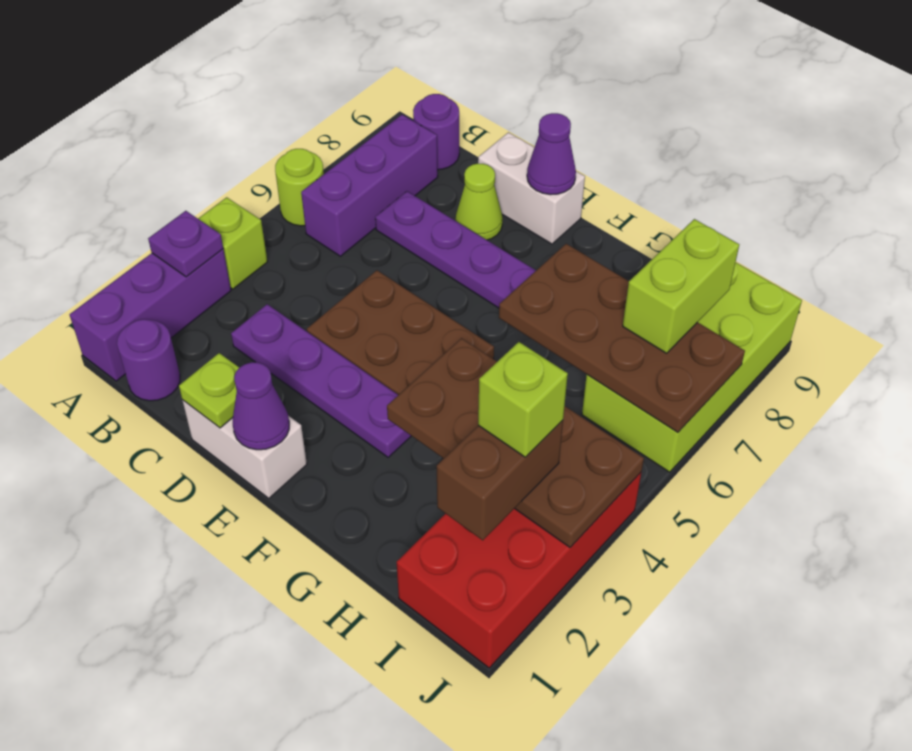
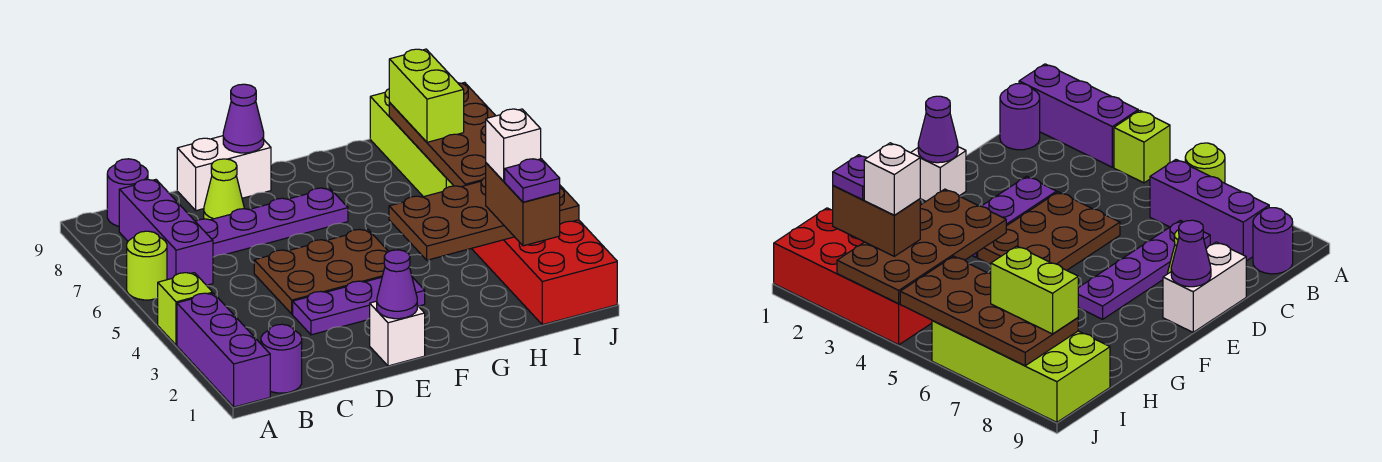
purple 1x1 plate [148,211,223,277] -> purple 1x1 plate moved to [505,159,560,202]
purple 1x4 plate [231,304,411,457] -> purple 1x3 plate [293,277,425,335]
white 1x2 brick [182,400,307,498] -> white 1x1 brick [370,301,425,366]
lime 1x1 plate [179,353,239,428] -> none
brown 2x4 plate [499,244,745,432] -> brown 2x4 plate turned to [389,82,496,187]
lime 1x1 brick [478,342,568,457] -> white 1x1 brick [486,109,541,181]

